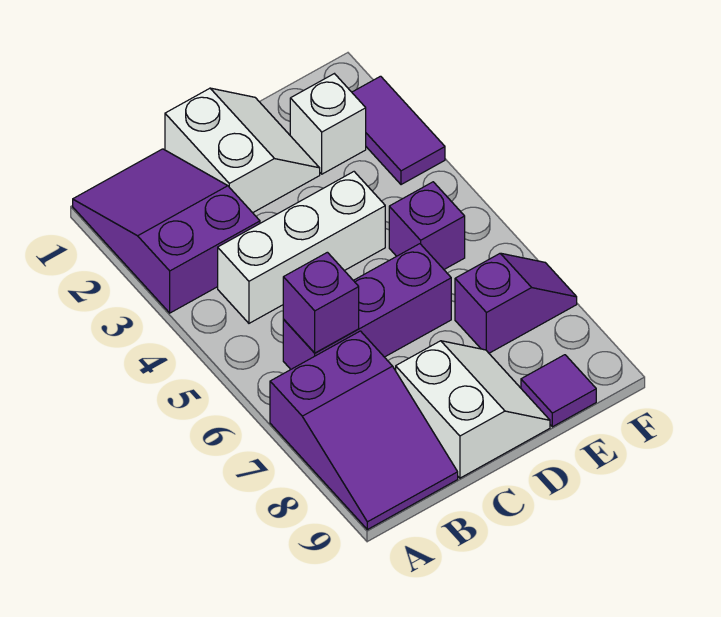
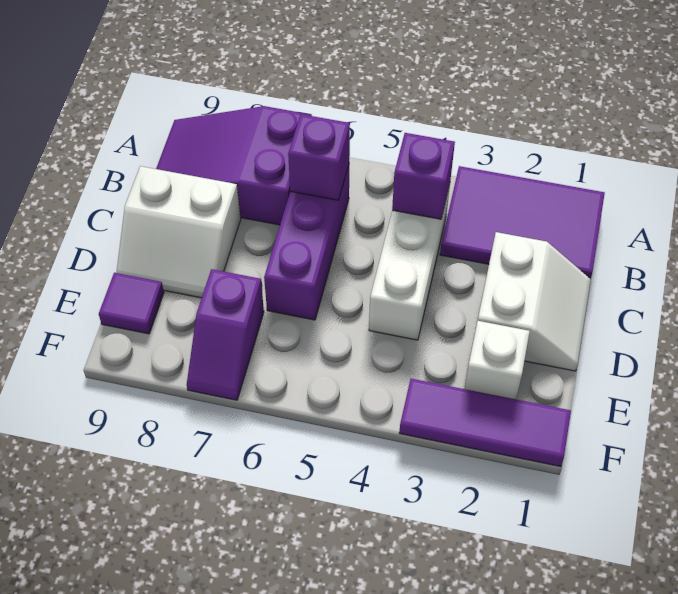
purple 2x3 slope [73,149,260,313] -> purple 2x3 tile [440,166,605,279]
white 2x2 slope [165,88,320,213] -> white 2x2 slope turned to [478,232,591,371]
purple 1x1 brick [389,182,465,269] -> purple 1x1 brick moved to [392,133,455,219]
purple 1x2 tile [352,76,445,185] -> purple 1x3 tile [399,379,571,467]

